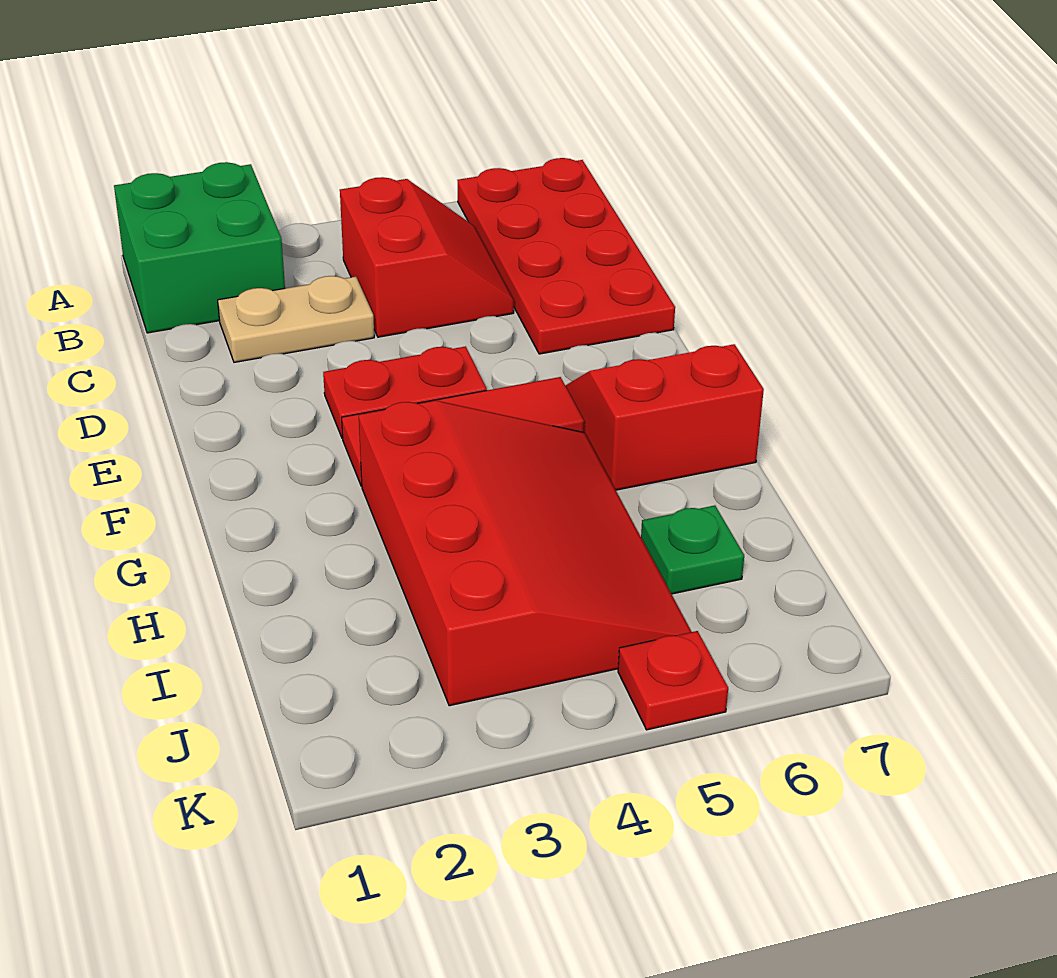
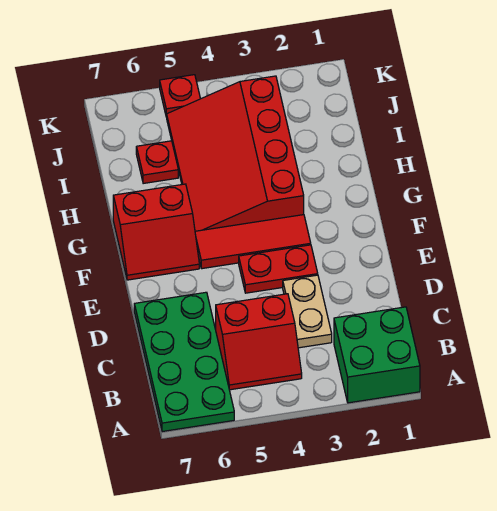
red 2x4 plate [457,158,675,354] -> green 2x4 plate [134,292,234,432]
red 2x2 slope [340,177,514,337] -> red 2x2 slope turned to [216,294,302,390]
tan 1x2 plate [218,276,374,362] -> tan 1x2 plate turned to [283,275,332,348]
green 1x1 plate [641,505,744,594] -> red 1x1 plate [136,141,178,184]

